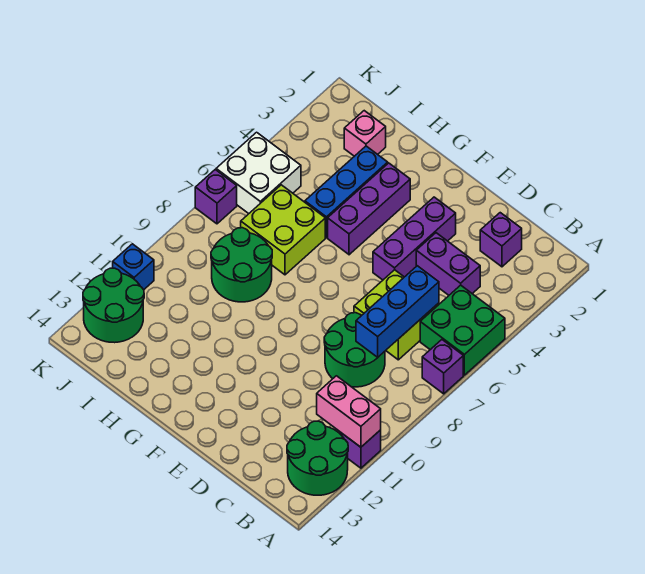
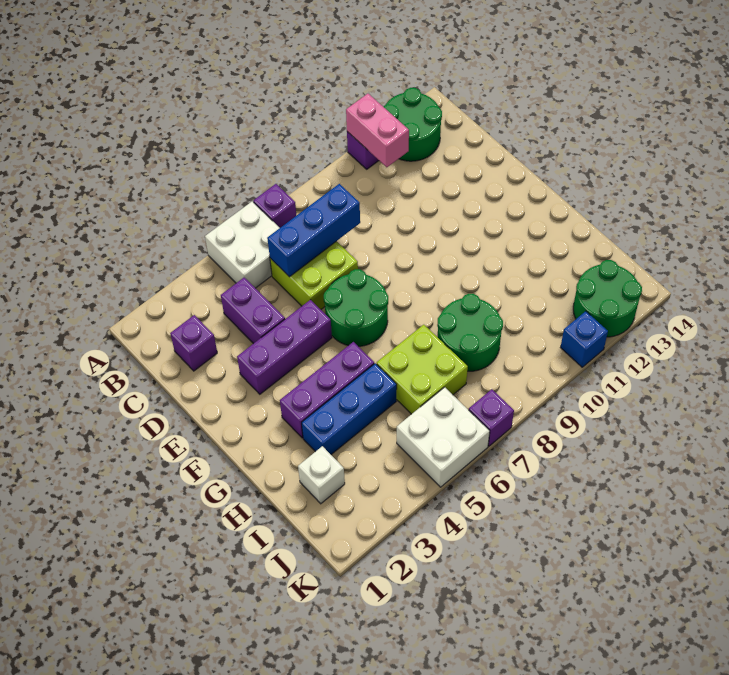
green 2x2 brick [420,285,505,375] -> white 2x2 brick [205,202,279,288]
green 2x2 round brick [324,313,385,387] -> green 2x2 round brick moved to [324,269,388,346]
pink 1x1 brick [344,111,386,156] -> white 1x1 brick [298,446,345,504]

